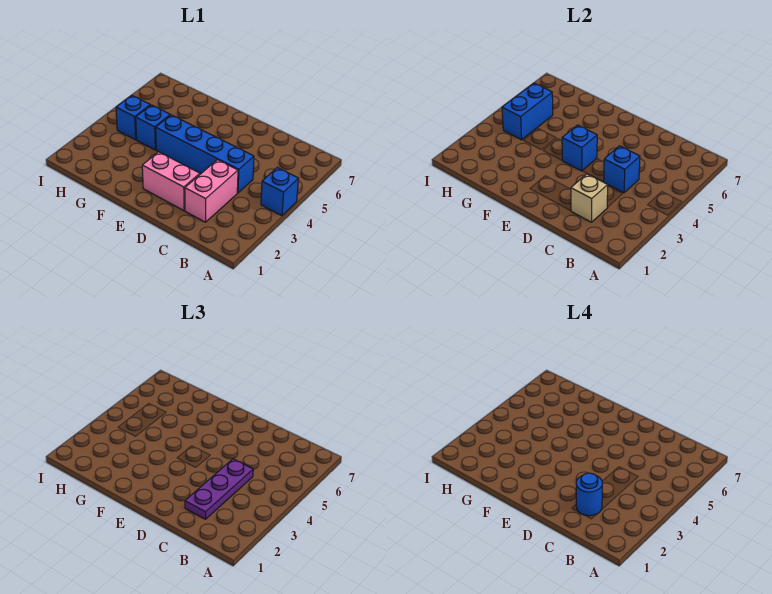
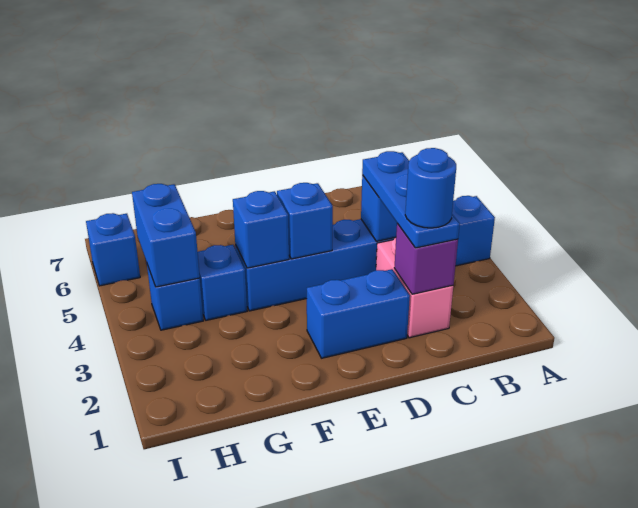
tan 1x1 brick [571,174,608,222] -> purple 1x1 brick [394,223,458,294]
purple 1x3 plate [185,459,253,519] -> blue 1x3 plate [362,151,460,248]
pink 1x2 brick [142,152,200,211] -> blue 1x2 brick [307,269,410,358]
none -> blue 1x1 brick [233,191,289,268]
none -> blue 1x1 brick [86,213,140,286]

